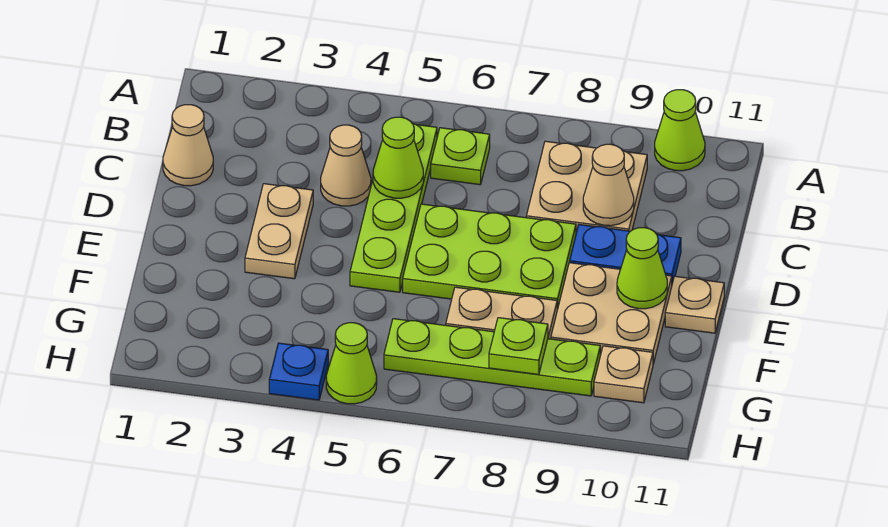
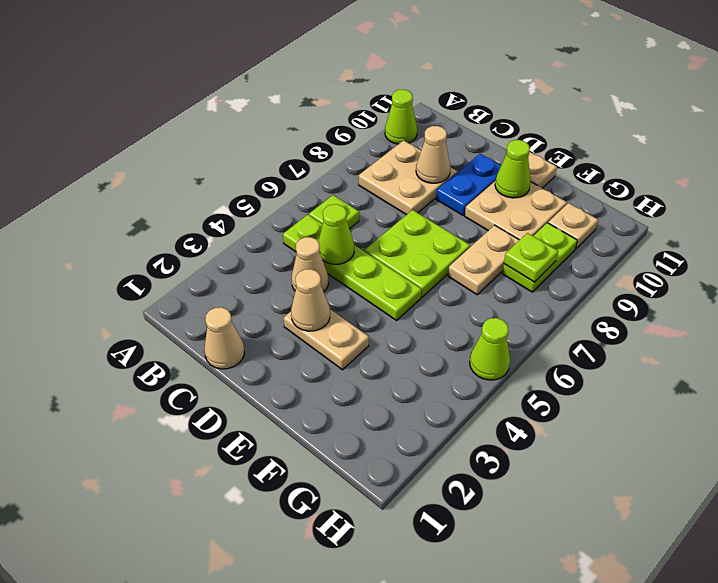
none -> tan 1x1 cone [291,269,330,331]
lime 2x3 plate [403,204,576,310] -> lime 2x2 plate [365,210,470,297]
lime 1x4 plate [384,319,600,396] -> lime 1x2 plate [502,223,577,292]
blue 1x1 plate [269,343,328,400] -> none

